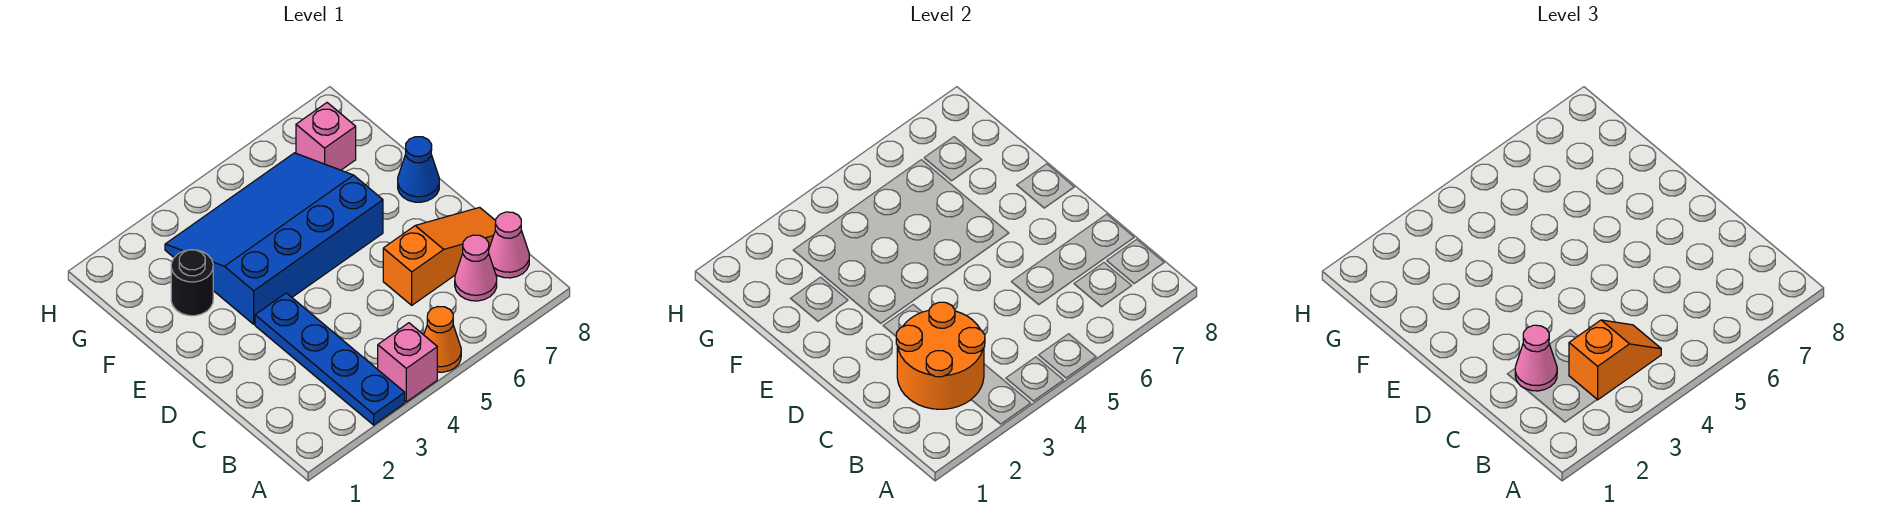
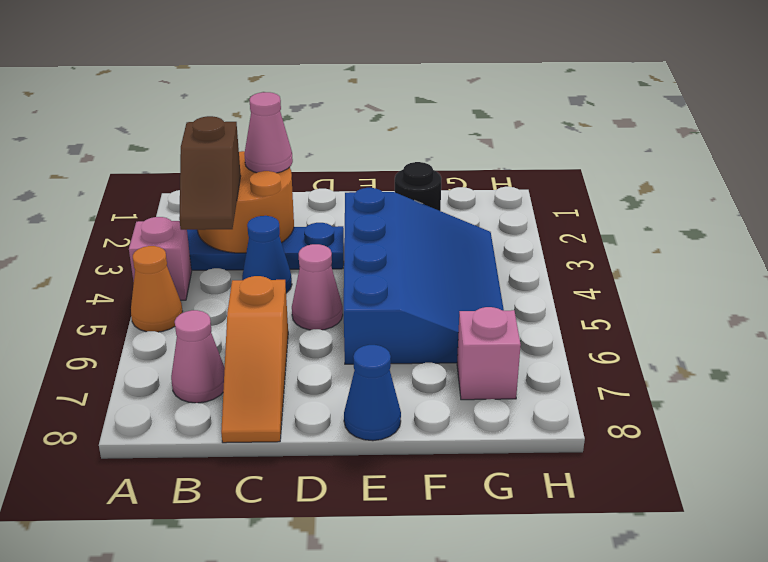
orange 1x2 slope [1569,320,1661,400] -> brown 1x2 slope [179,116,241,230]
pink 1x1 cone [489,212,529,278] -> pink 1x1 cone moved to [292,244,343,330]
none -> blue 1x1 cone [242,216,292,293]

